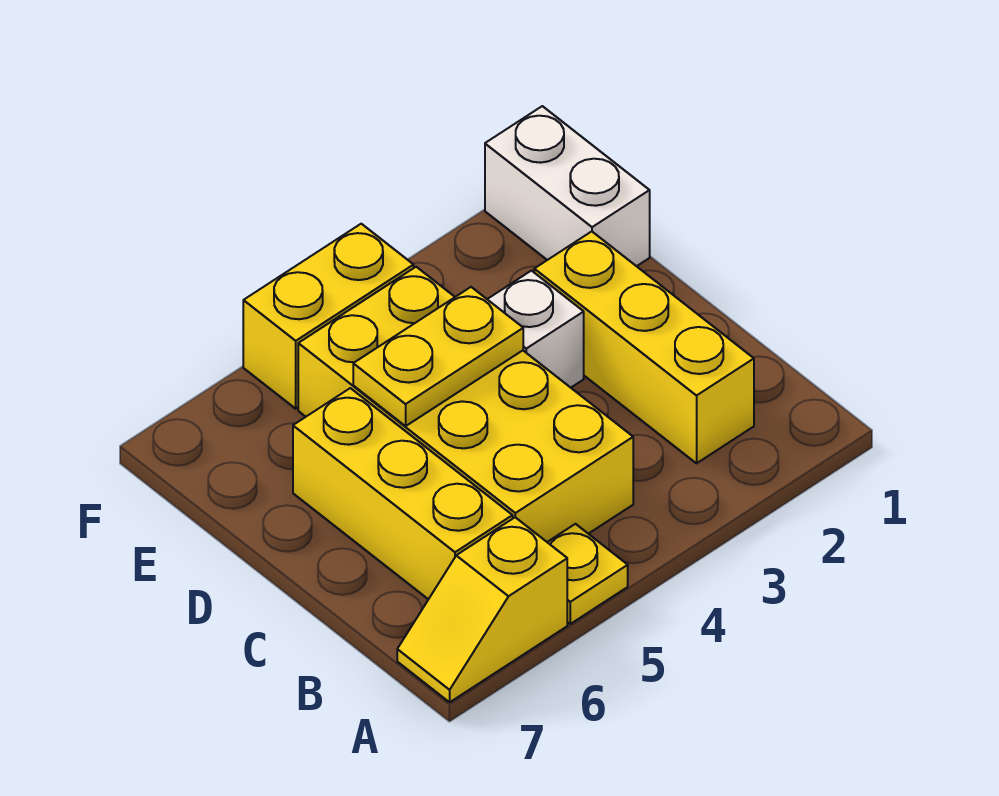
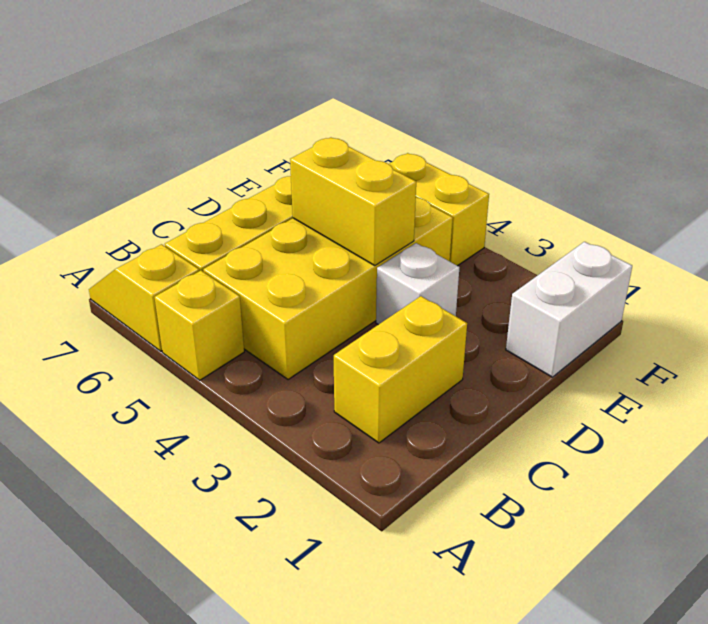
yellow 1x1 plate [547,524,628,624] -> yellow 1x1 brick [155,271,244,380]
yellow 1x3 brick [534,232,754,463] -> yellow 1x2 brick [334,296,467,443]
yellow 1x2 plate [353,287,523,426] -> yellow 1x2 brick [290,138,416,266]

